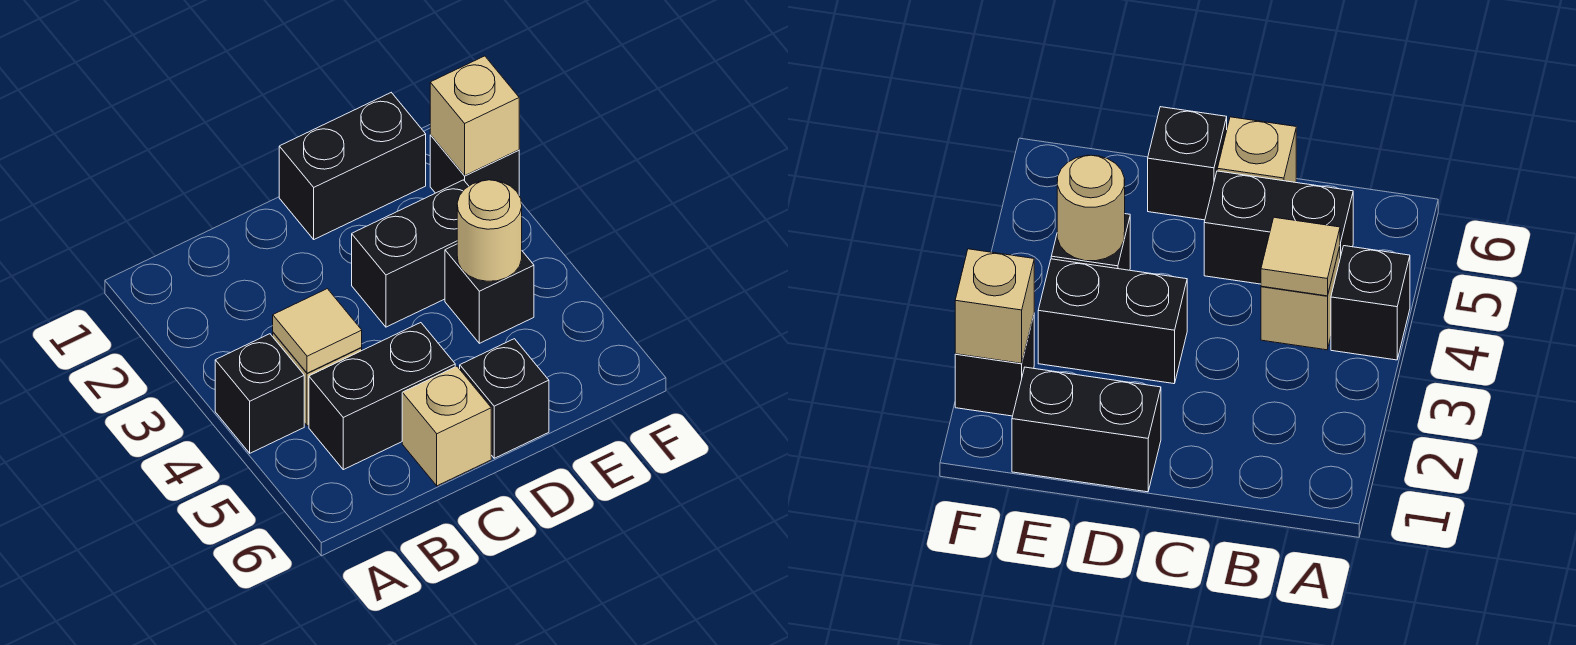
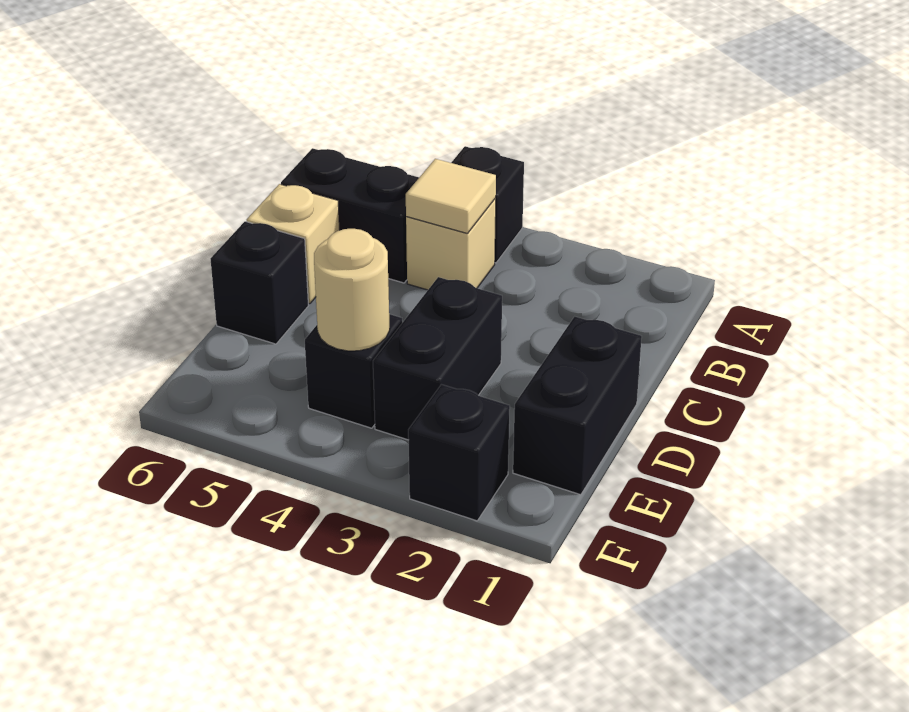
black 1x2 brick [309,323,455,470] -> black 1x2 brick turned to [281,148,419,283]
tan 1x1 brick [430,56,519,175] -> none

